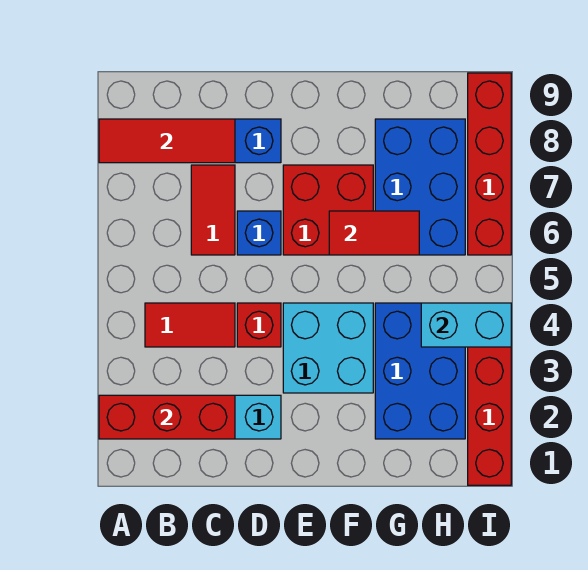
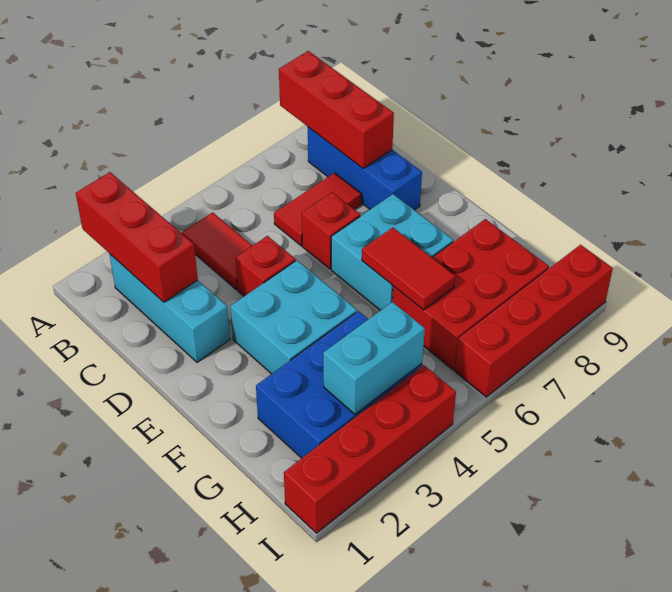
red 1x3 tile [99,119,235,163] -> red 1x3 brick [279,51,394,168]
blue 1x1 brick [237,211,281,255] -> red 1x1 brick [302,192,360,269]
red 2x2 brick [283,165,373,255] -> cyan 2x2 brick [331,194,453,310]
blue 2x3 brick [375,119,465,255] -> red 2x3 brick [392,219,549,370]
cyan 1x2 brick [421,303,511,347] -> cyan 1x2 brick turned to [323,302,425,414]

